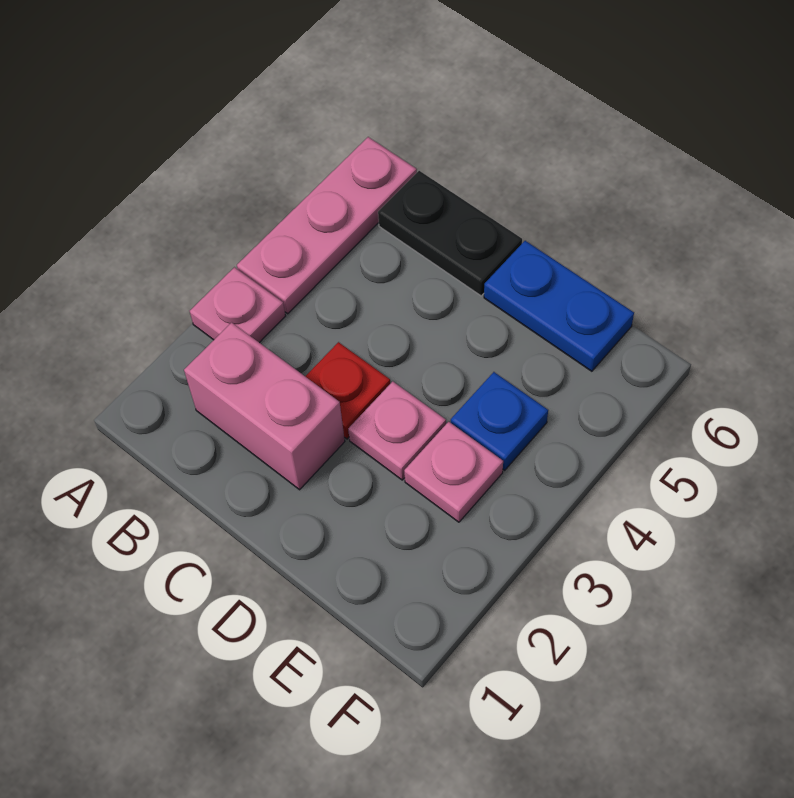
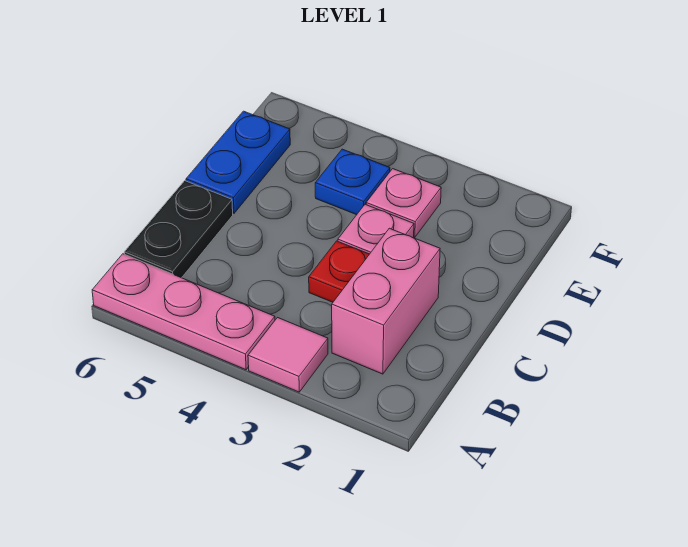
pink 1x1 plate [190,267,286,343] -> pink 1x1 tile [248,318,328,392]

